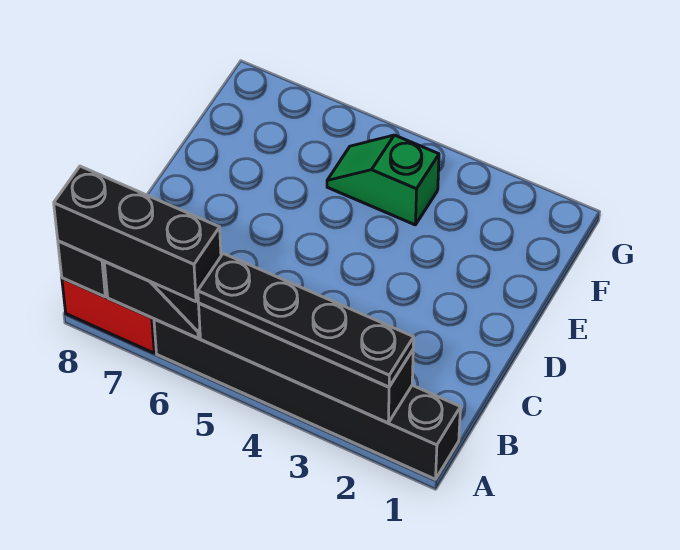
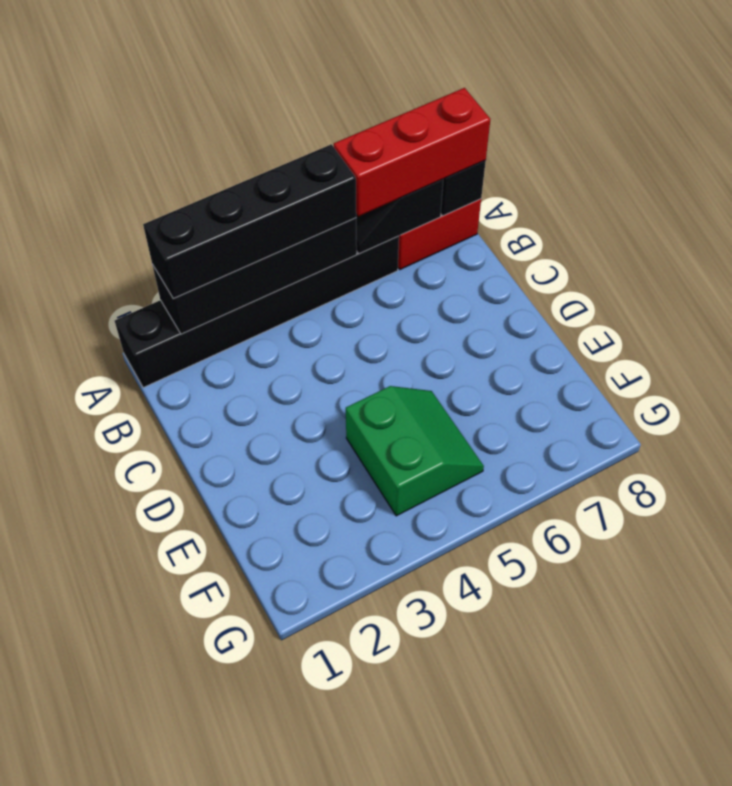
black 1x4 plate [198,253,414,387] -> black 1x4 brick [143,144,356,299]
black 1x3 brick [54,166,221,302] -> red 1x3 brick [334,88,490,216]
green 1x2 slope [327,135,439,225] -> green 2x2 slope [346,386,484,516]

